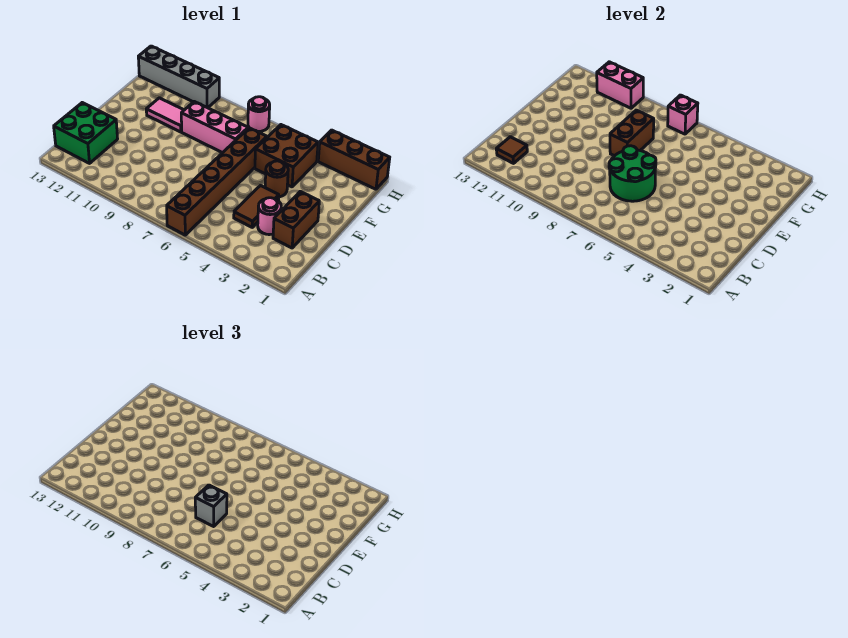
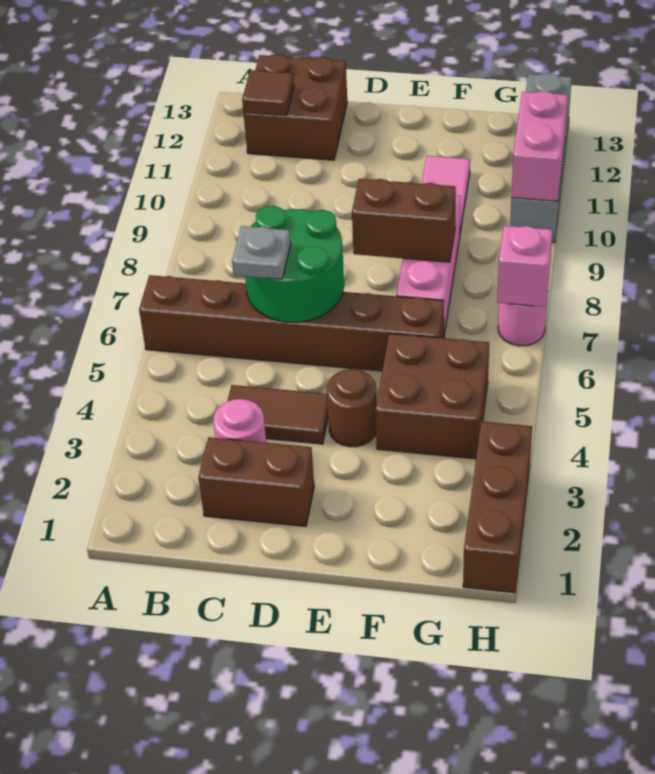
green 2x2 brick [54,103,118,163] -> brown 2x2 brick [244,54,347,160]
grey 1x1 brick [195,485,227,526] -> grey 1x1 plate [232,226,291,279]

